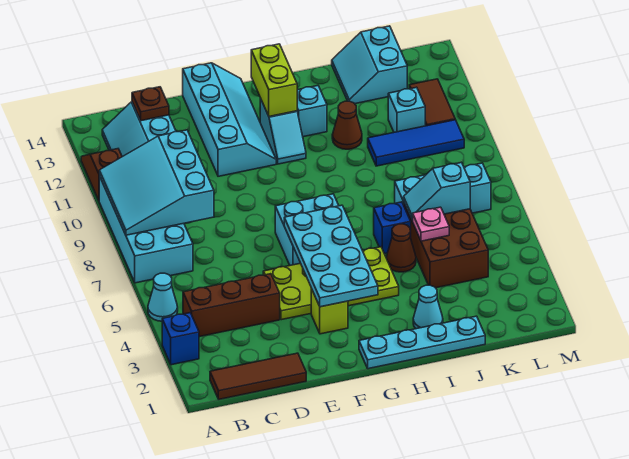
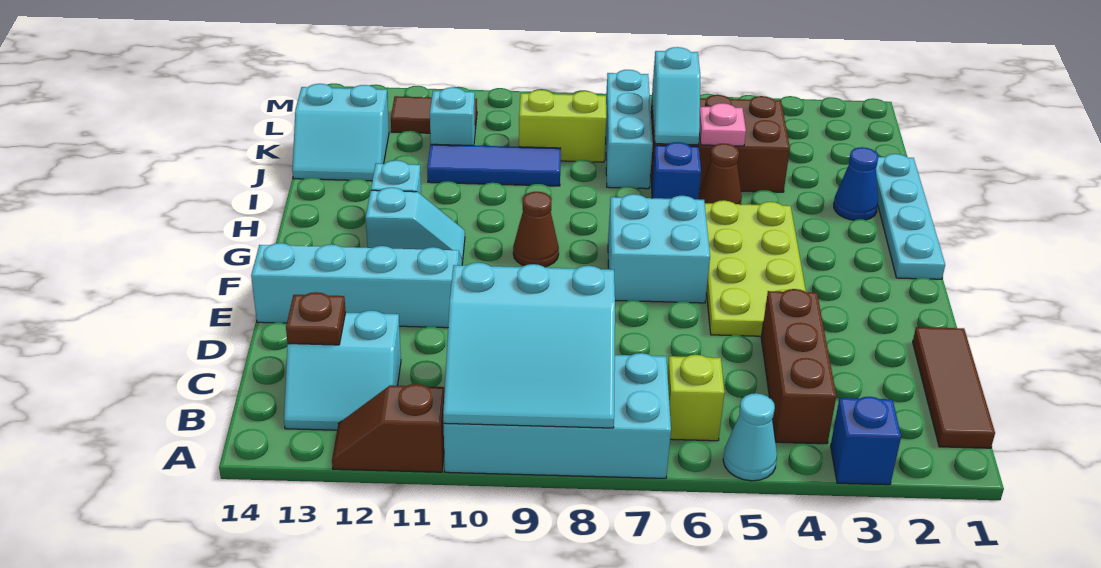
lime 1x1 brick [311,289,348,334] -> lime 1x1 brick moved to [667,355,724,441]
cyan 2x4 plate [284,205,378,307] -> none
lime 1x2 brick [251,44,297,116] -> lime 1x2 brick moved to [519,90,606,162]
cyan 1x1 cone [413,285,443,329] -> blue 1x1 cone [834,147,878,220]
brown 1x1 cone [332,101,362,149] -> brown 1x1 cone moved to [513,192,559,267]
blue 1x3 tile [368,120,464,166] -> blue 1x3 tile turned to [427,144,561,186]

